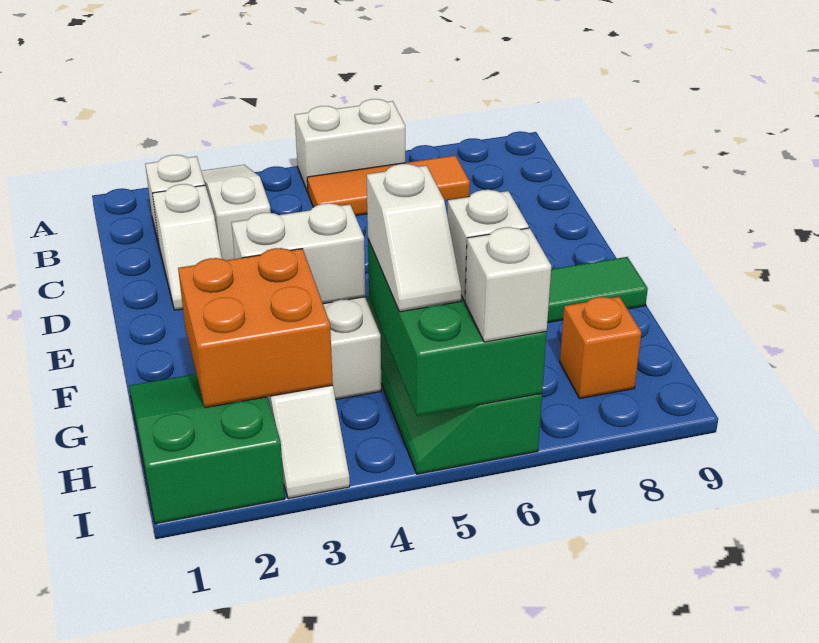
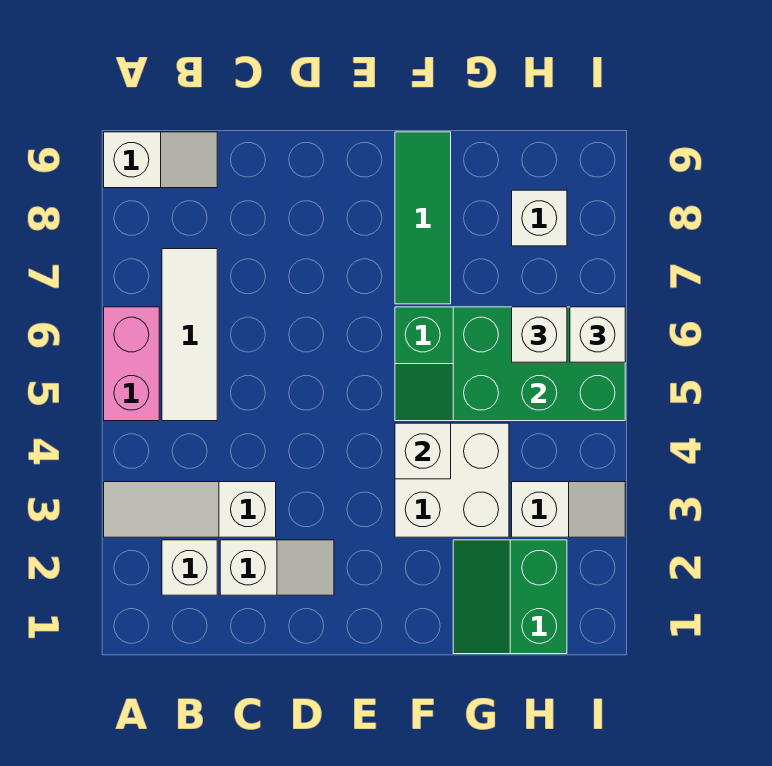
white 1x2 brick [295,99,405,192] -> pink 1x2 brick [104,307,159,421]
orange 1x3 tile [307,155,470,216] -> white 1x3 tile [162,249,217,421]
white 1x2 brick [231,203,366,304] -> white 1x1 brick [395,423,451,479]
green 2x3 slope [129,374,285,524] -> green 2x2 slope [453,540,567,654]
orange 2x2 brick [178,248,333,407] -> none
white 1x2 slope [367,164,461,312] -> white 1x2 slope moved to [104,132,217,188]
orange 1x1 brick [560,297,641,399] -> white 1x1 brick [512,190,567,246]

